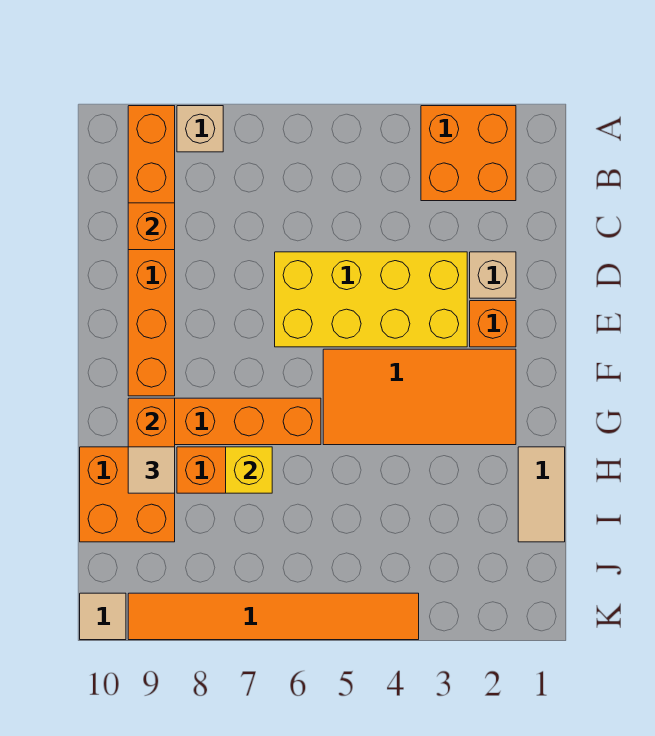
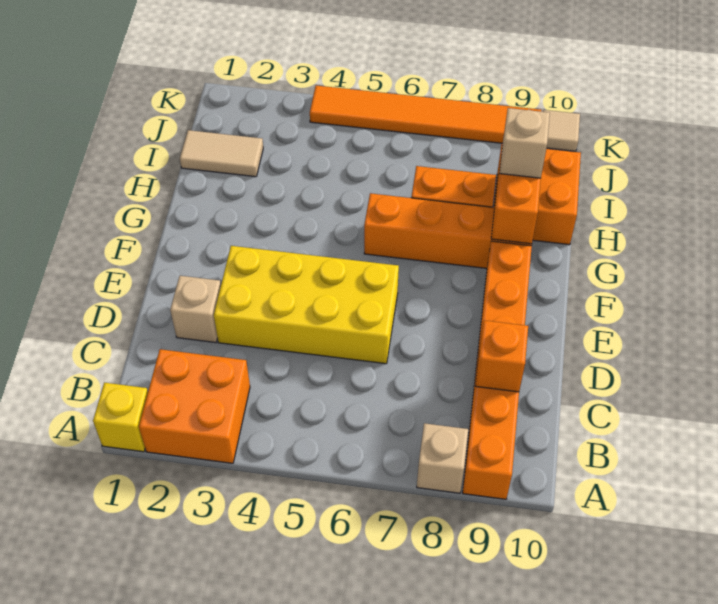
orange 1x1 brick [470,301,516,347] -> none
orange 2x4 tile [323,349,516,445] -> none
tan 1x2 tile [518,447,565,542] -> tan 1x2 tile turned to [180,130,263,177]
yellow 1x1 brick [226,447,272,493] -> yellow 1x1 brick moved to [93,383,148,452]
tan 1x1 tile [128,447,175,493] -> tan 1x1 brick [500,108,550,178]

